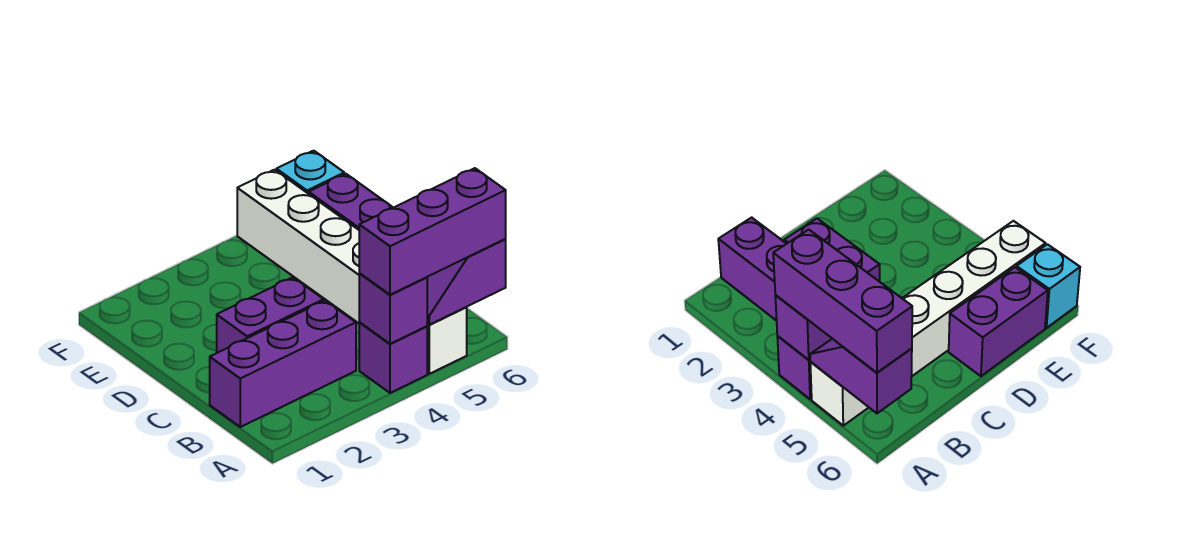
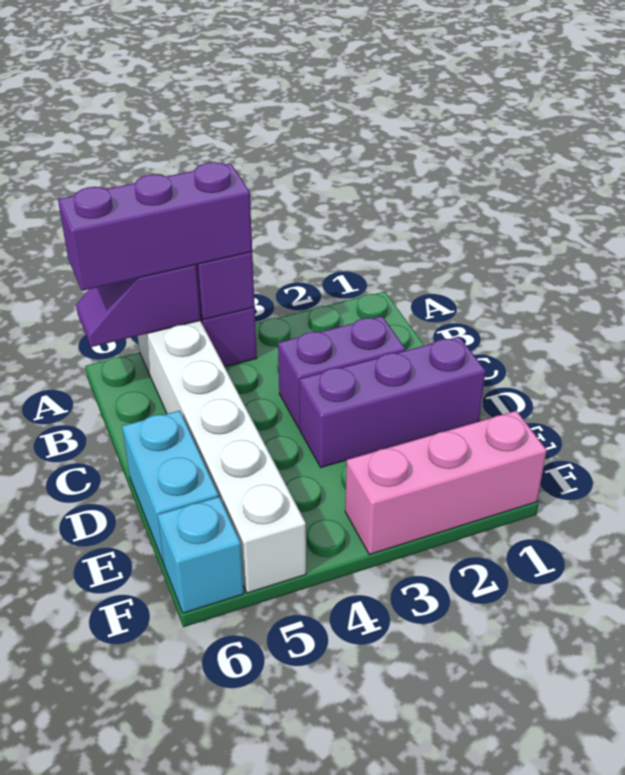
purple 1x2 slope [427,239,506,325] -> purple 1x2 slope turned to [76,265,201,347]
purple 1x3 brick [210,300,356,427] -> purple 1x3 brick moved to [299,337,485,467]
purple 1x2 brick [309,174,393,230] -> cyan 1x2 brick [122,411,219,564]
none -> pink 1x3 brick [345,411,547,555]

